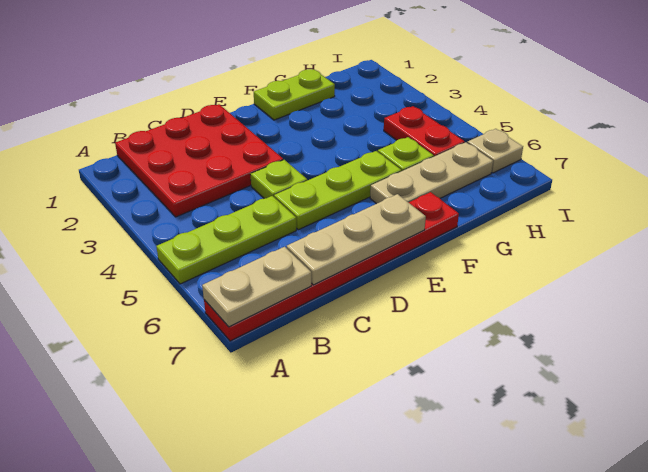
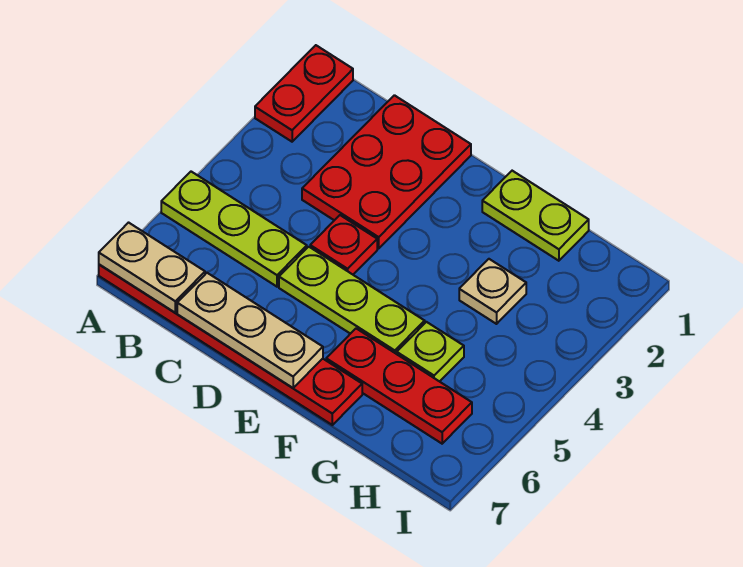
red 3x3 plate [115,104,283,217] -> red 2x3 plate [302,95,471,248]
lime 1x1 plate [250,160,307,198] -> red 1x1 plate [310,215,377,274]
tan 1x3 plate [370,142,493,204] -> red 1x3 plate [326,329,472,444]
red 1x2 plate [384,106,465,156] -> red 1x2 plate moved to [255,45,353,142]
tan 1x1 plate [467,129,523,173] -> tan 1x1 plate moved to [459,259,526,324]

